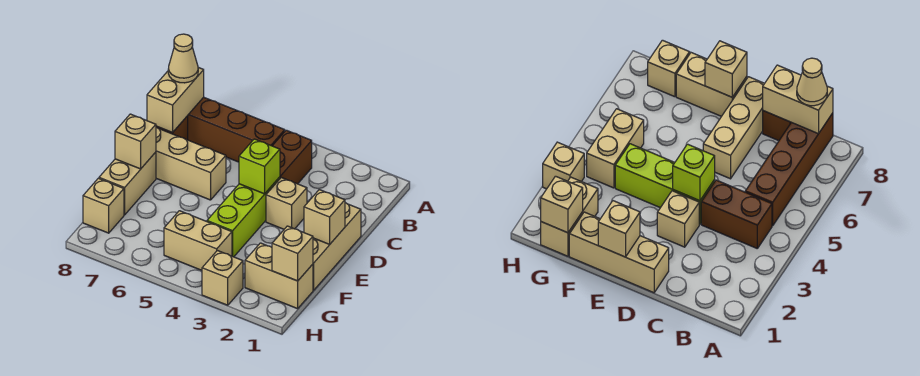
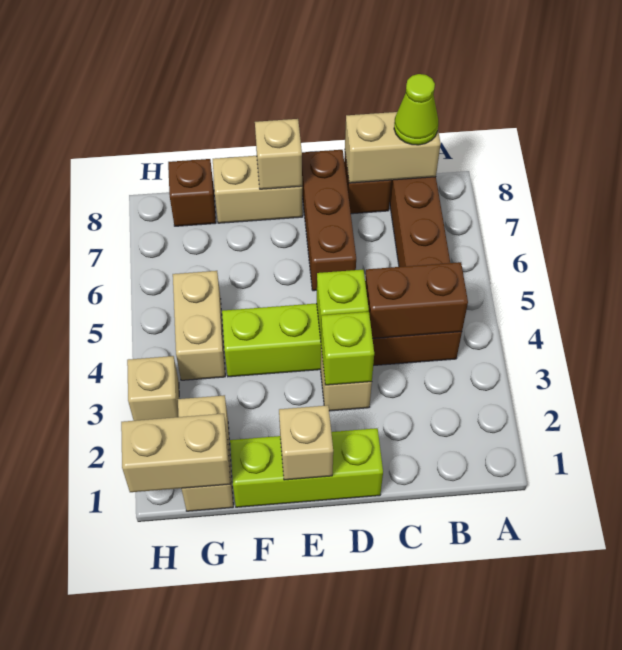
none -> brown 1x2 brick [365,262,468,338]
tan 1x1 cone [168,34,198,83] -> lime 1x1 cone [394,74,438,145]
tan 1x3 brick [313,203,361,290] -> lime 1x3 brick [230,428,383,507]
none -> lime 1x1 brick [321,312,374,385]
tan 1x3 brick [156,127,226,200] -> brown 1x3 brick [302,150,356,291]
tan 1x1 brick [272,226,313,281] -> tan 1x2 brick [121,414,230,492]
tan 1x1 brick [83,178,124,233] -> brown 1x1 brick [168,159,216,226]

